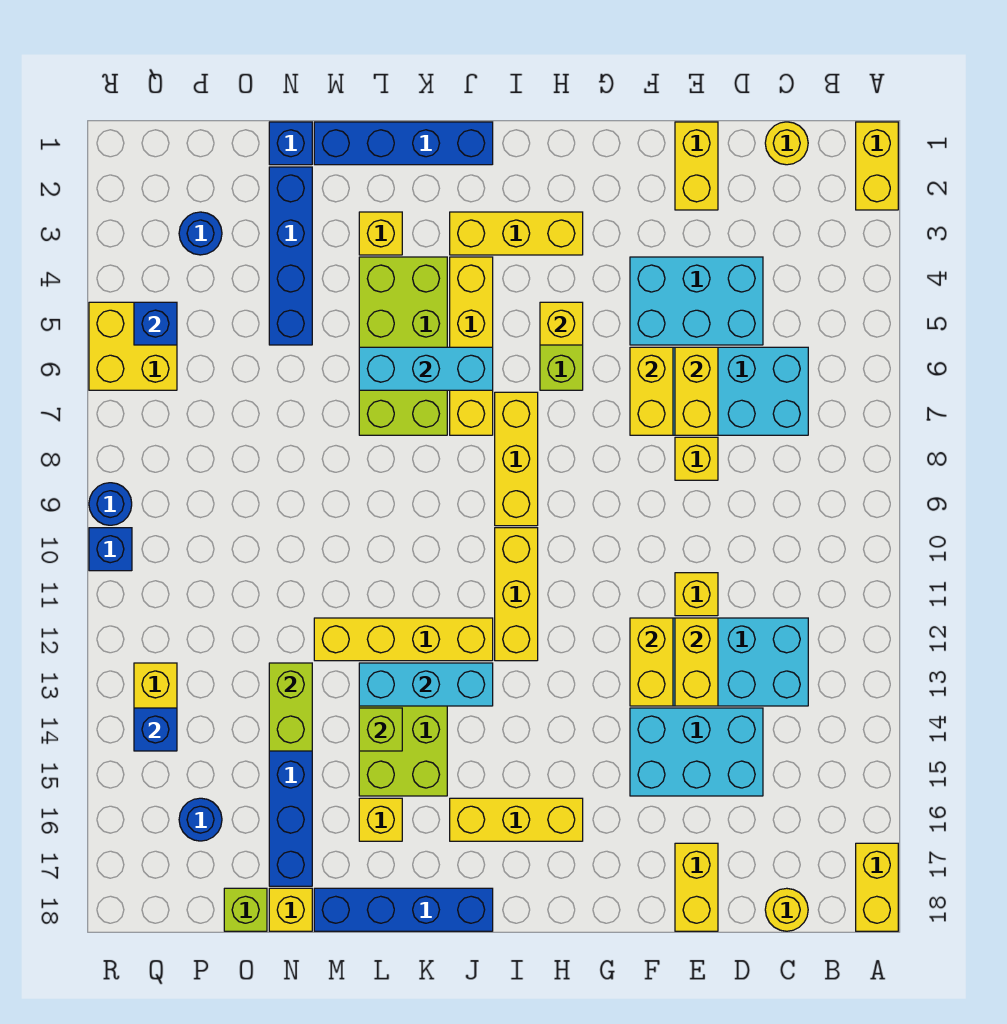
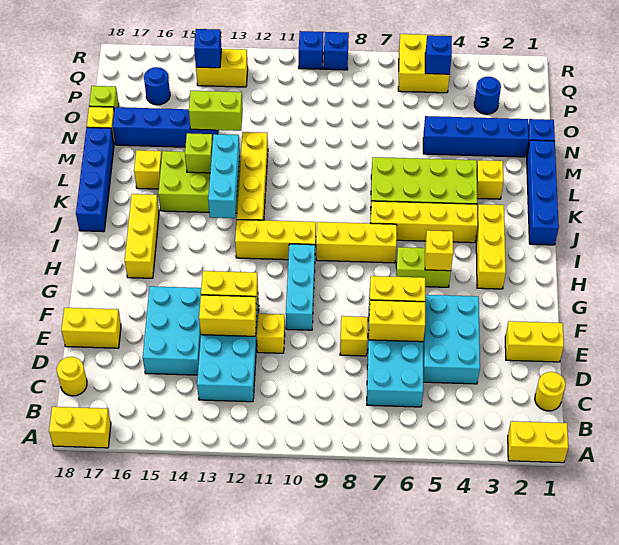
cyan 1x3 brick [359,347,493,390] -> cyan 1x3 brick moved to [286,244,315,330]
blue 1x1 round brick [89,483,132,525] -> blue 1x1 brick [324,32,349,70]

